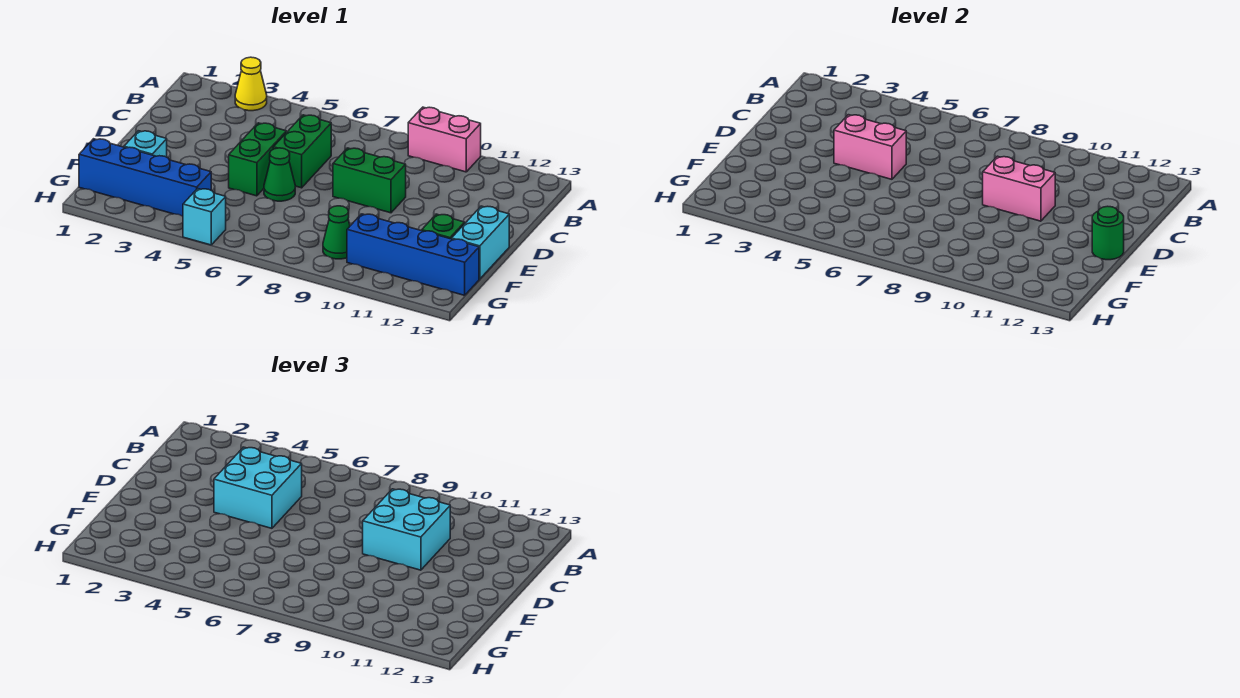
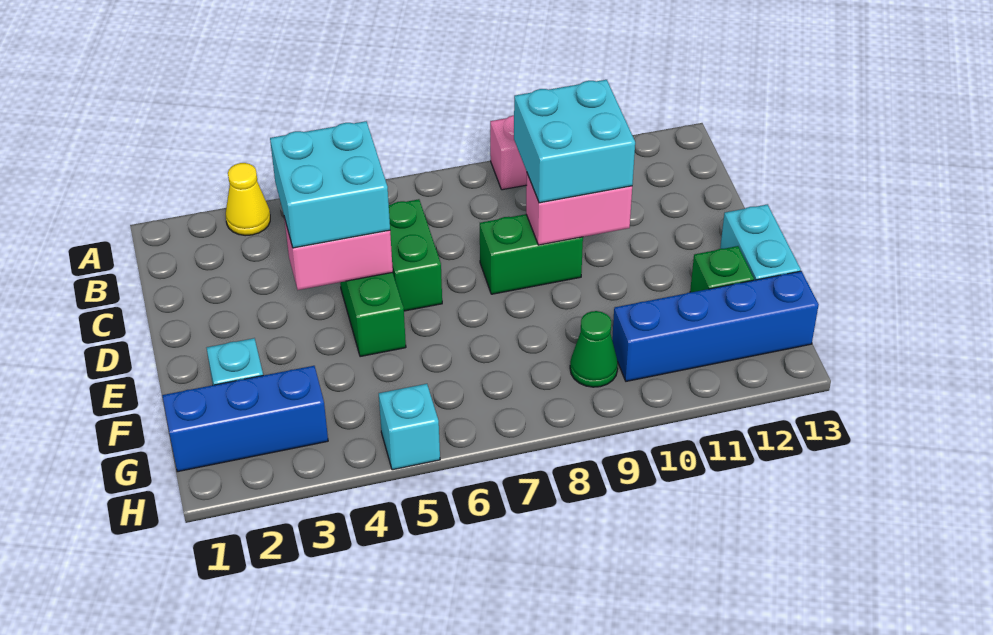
green 1x1 cone [264,148,295,201] -> none
green 1x1 round brick [1092,206,1124,260] -> none
blue 1x4 brick [79,139,211,216] -> blue 1x3 brick [162,366,328,472]

